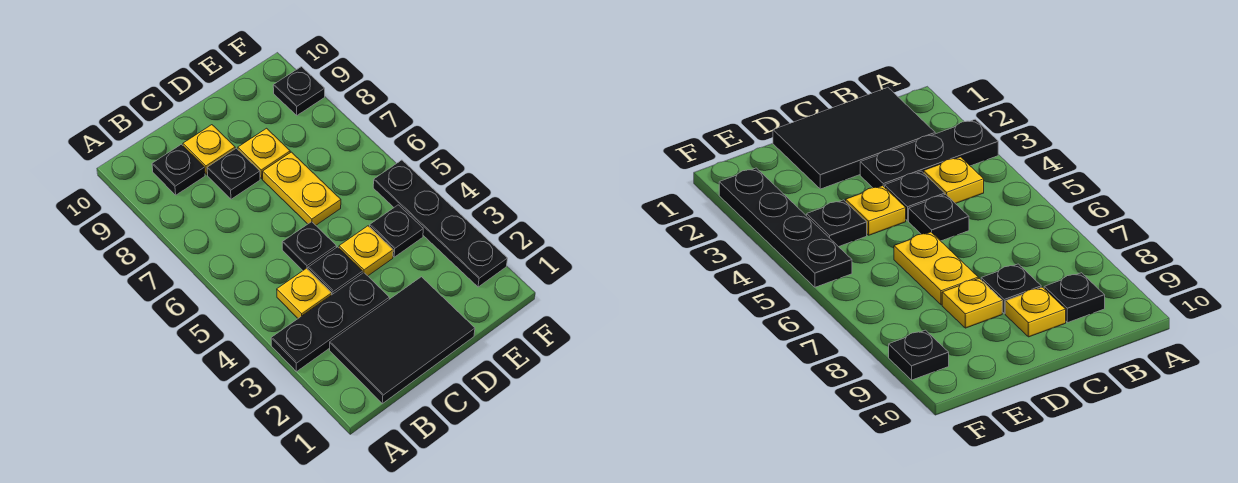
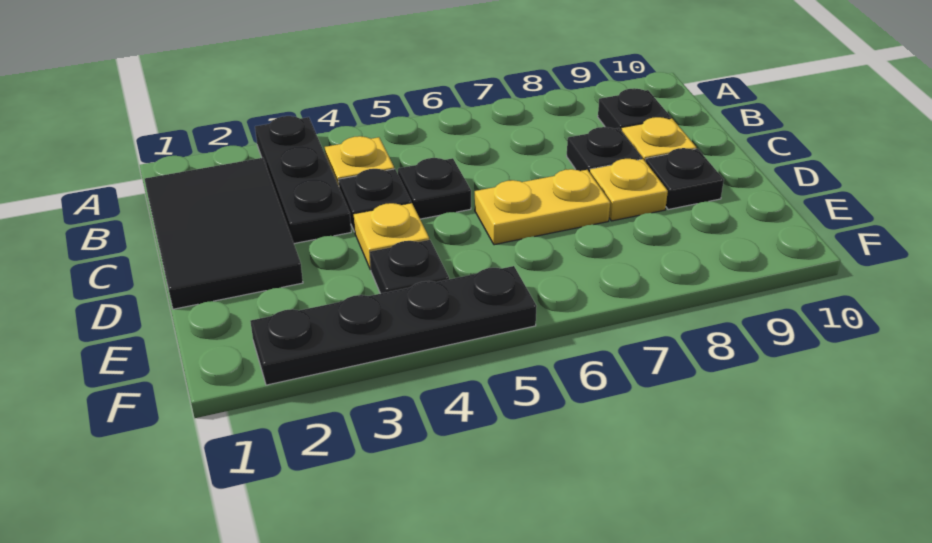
black 1x1 plate [273,67,325,115] -> black 1x1 plate moved to [646,148,724,210]

